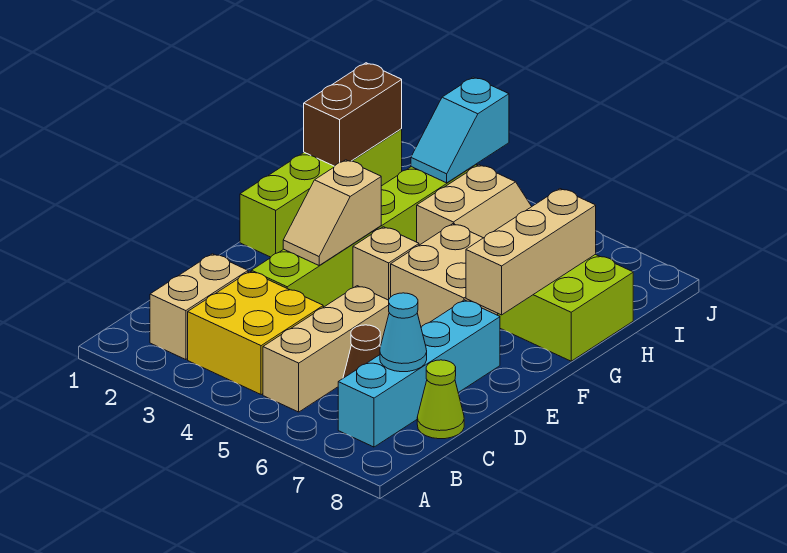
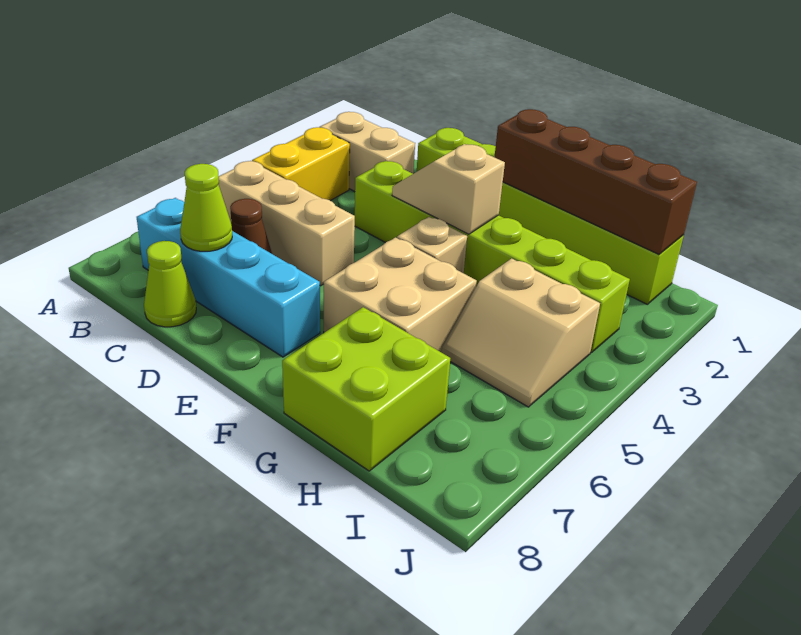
yellow 2x2 brick [188,271,323,395] -> yellow 1x2 brick [252,127,350,201]
cyan 1x1 cone [380,293,427,372] -> lime 1x1 cone [180,164,232,251]
lime 1x4 brick [240,129,402,257] -> lime 1x6 brick [417,128,684,304]
tan 1x3 brick [466,189,596,315] -> none
brown 1x2 brick [304,63,402,166] -> brown 1x4 brick [494,109,697,254]
cyan 1x2 slope [411,77,509,183] -> none

